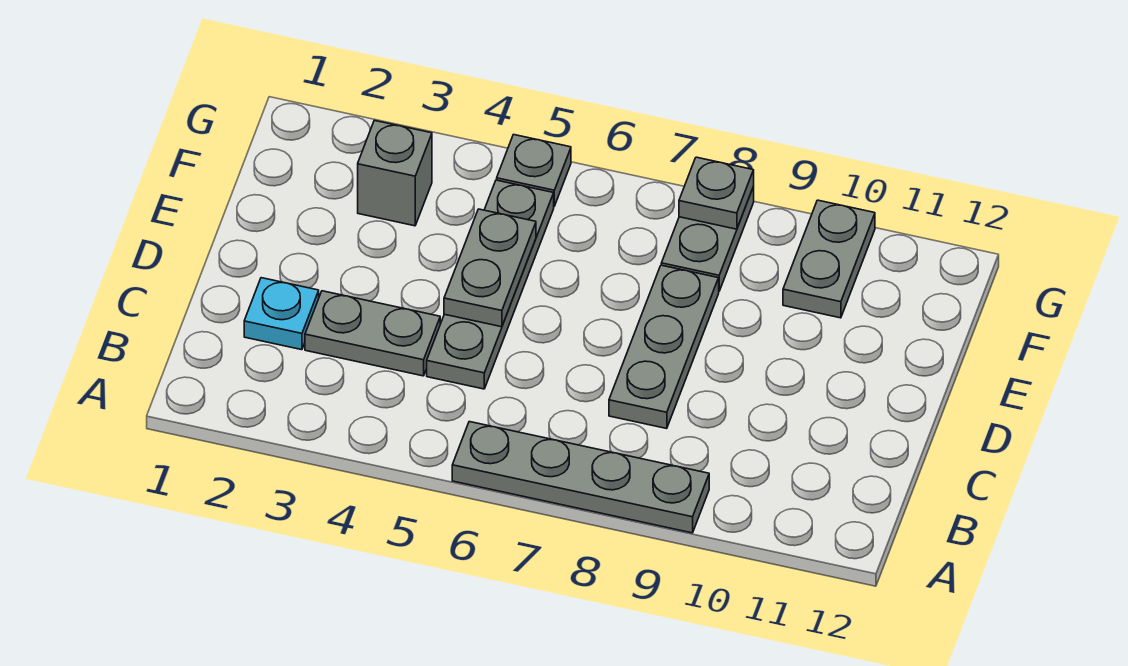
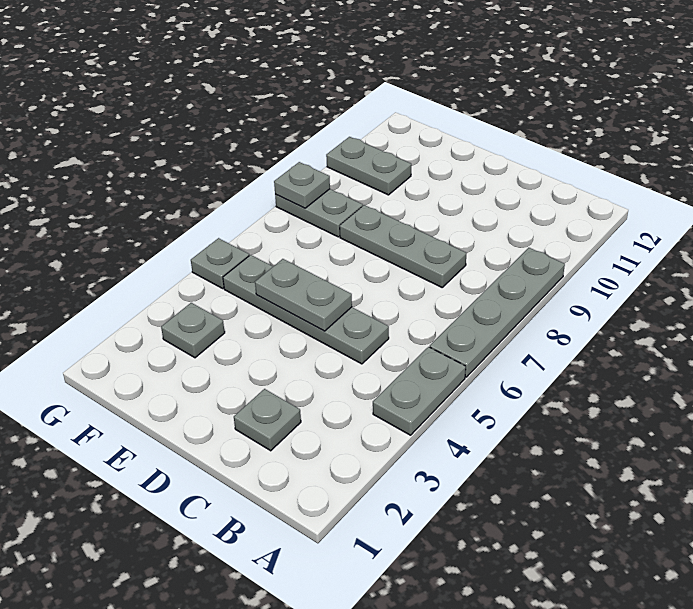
cyan 1x1 plate [244,278,319,350] -> grey 1x1 plate [234,389,301,451]
grey 1x2 plate [305,291,440,376] -> grey 1x2 plate moved to [373,347,466,435]
grey 1x1 brick [358,120,432,226] -> grey 1x1 plate [161,303,225,358]

